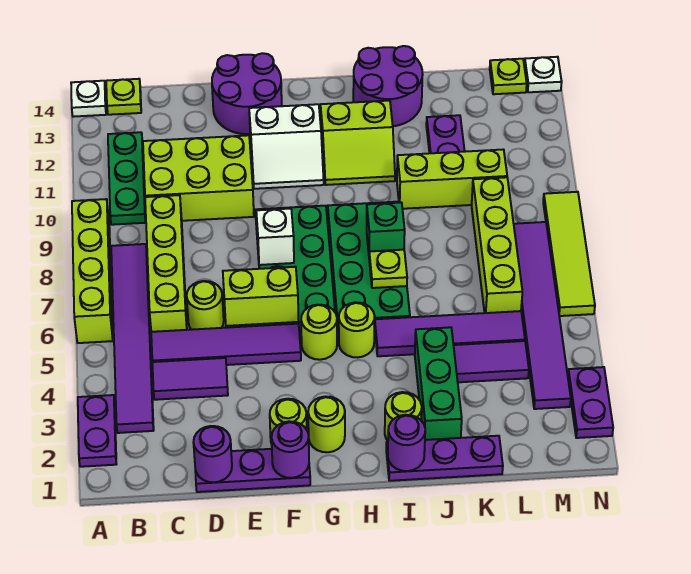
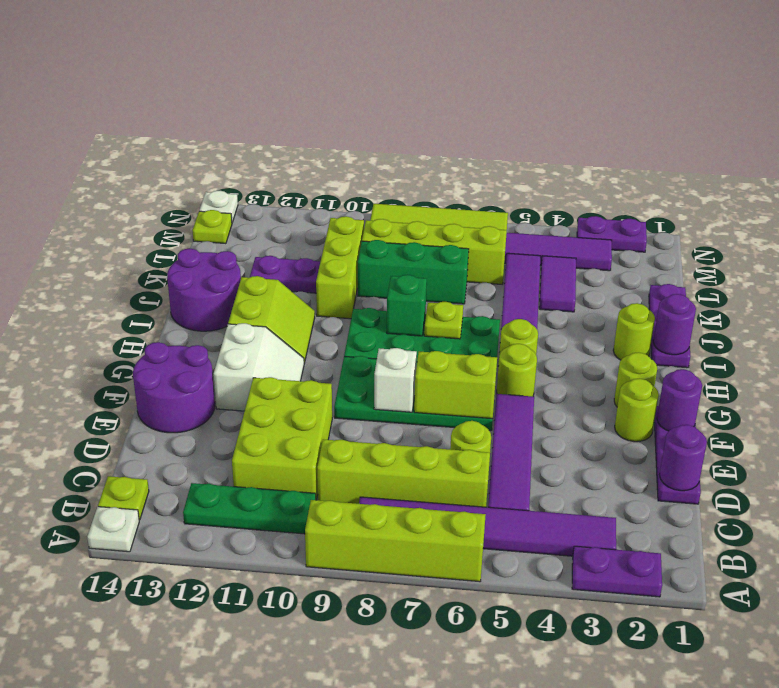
purple 1x2 tile [152,358,228,400] -> none
lime 1x2 brick [223,267,299,326] -> lime 1x2 brick turned to [414,351,497,419]
green 1x3 brick [415,327,462,440] -> green 1x3 brick moved to [358,240,469,304]

